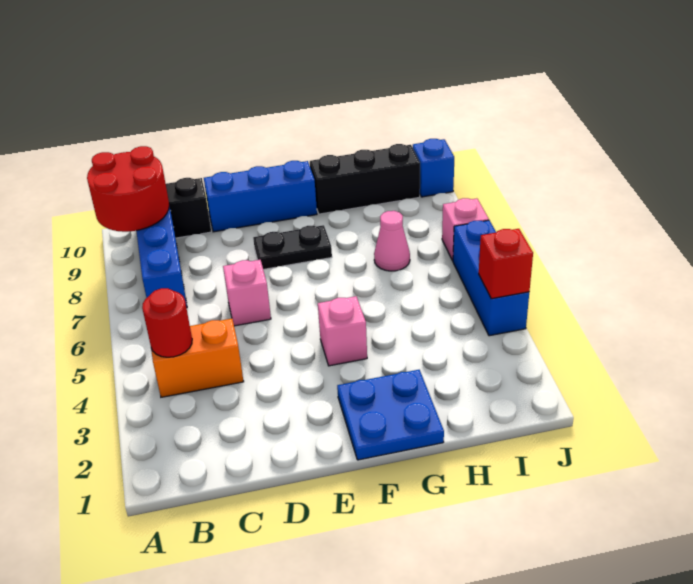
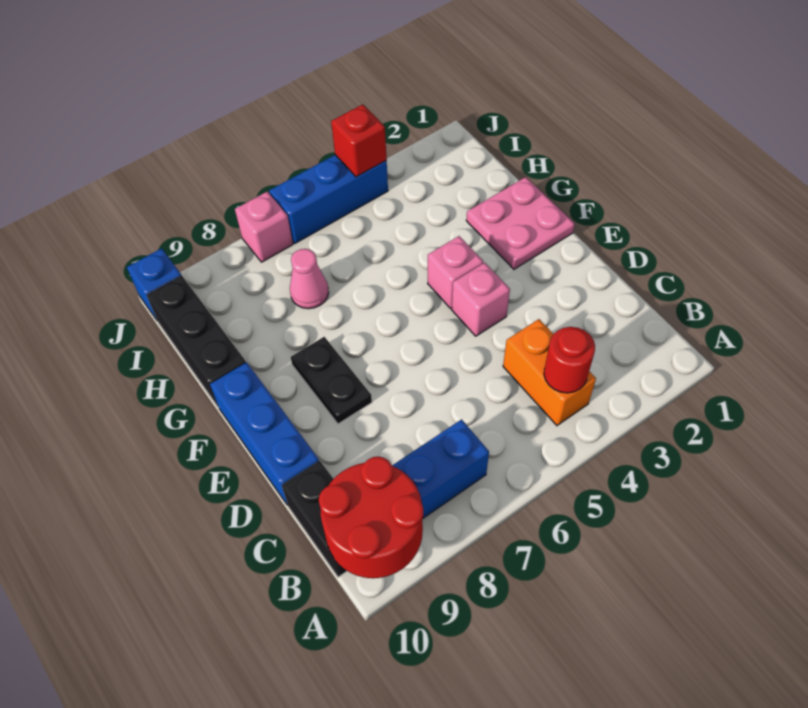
pink 1x1 brick [223,260,271,326] -> pink 1x1 brick moved to [452,263,510,336]
blue 2x2 plate [337,370,444,460] -> pink 2x2 plate [466,177,575,269]

